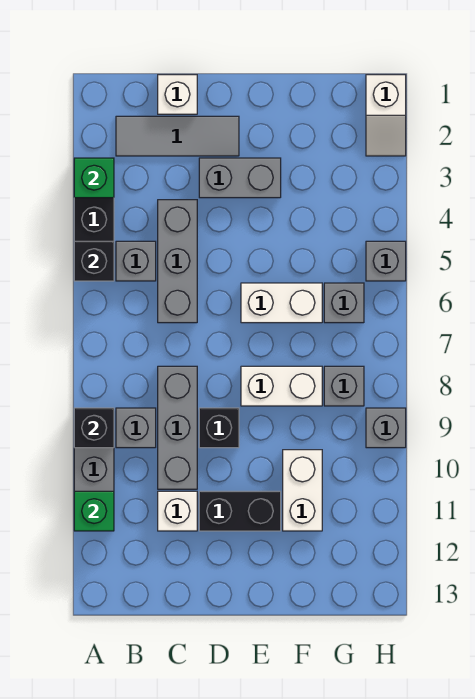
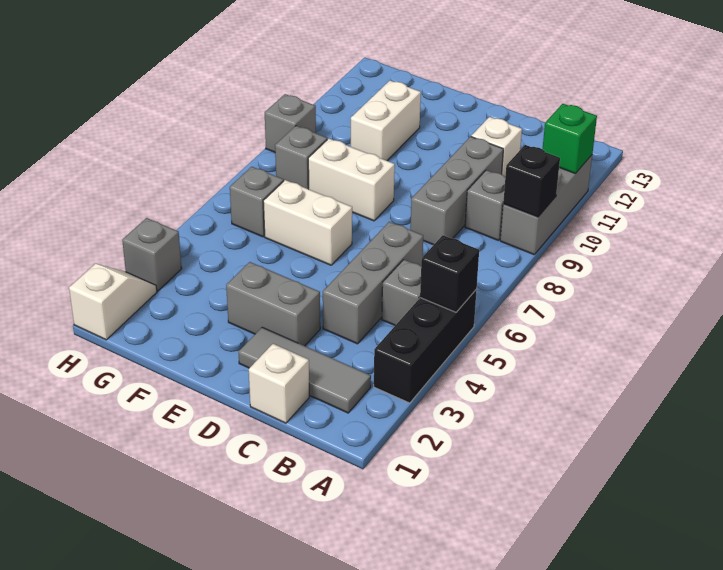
green 1x1 brick [74,158,114,198] -> none
black 1x1 brick [199,408,239,448] -> none
black 1x2 brick [199,491,281,531] -> none
grey 1x1 brick [366,241,406,281] -> grey 1x1 brick moved to [122,218,182,291]

